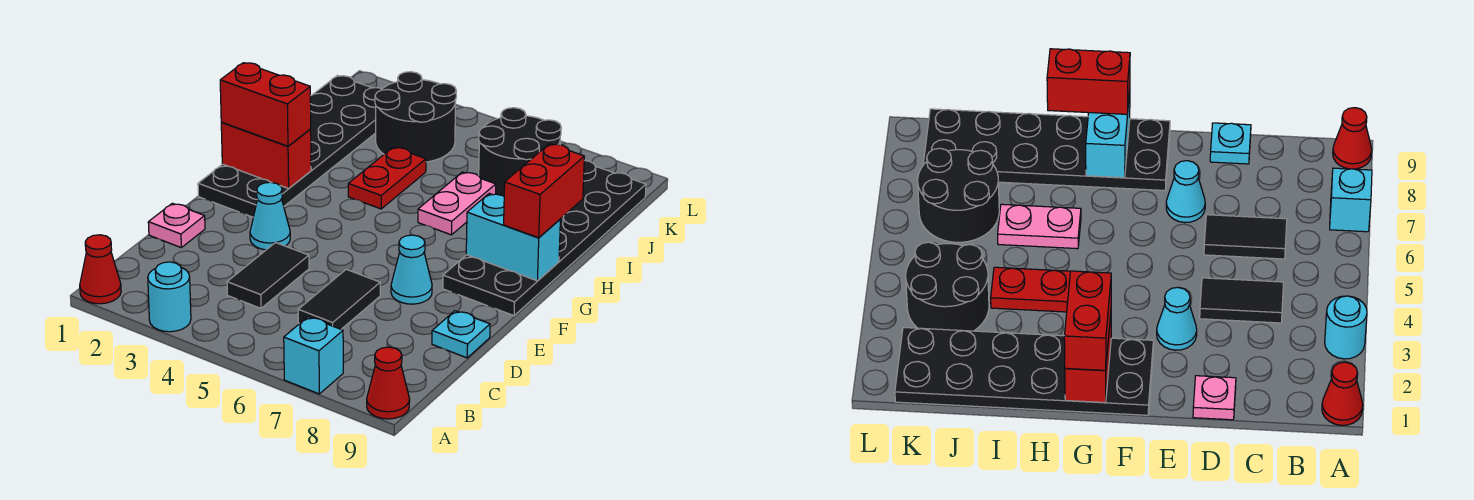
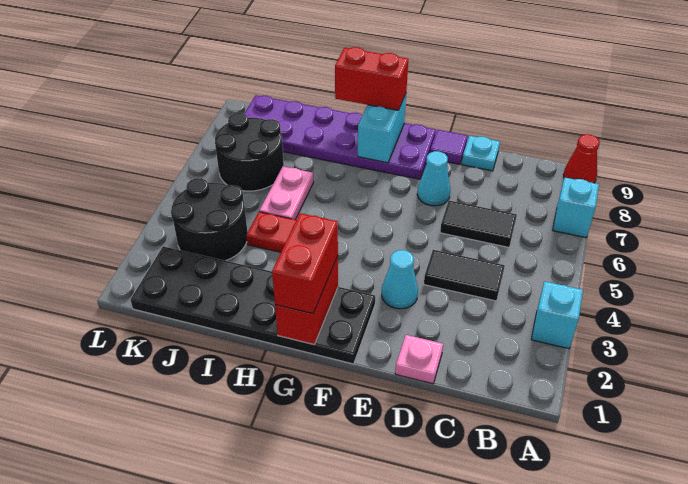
red 1x1 cone [80,235,121,304] -> none
cyan 1x1 round brick [148,262,191,332] -> cyan 1x1 brick [531,282,583,349]
none -> purple 1x1 tile [430,130,467,164]
black 2x6 plate [443,160,646,316] -> purple 2x6 plate [244,95,436,179]
pink 1x2 plate [418,172,496,235] -> pink 1x2 plate turned to [259,166,314,220]

